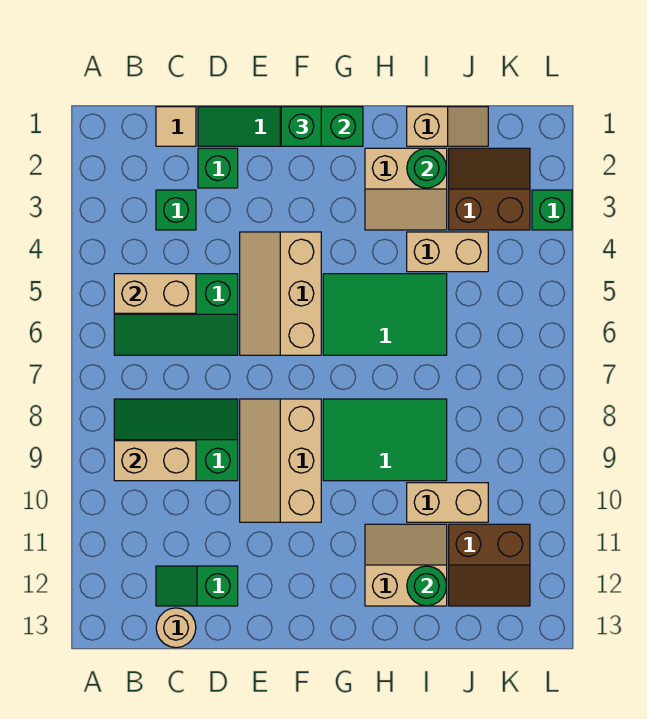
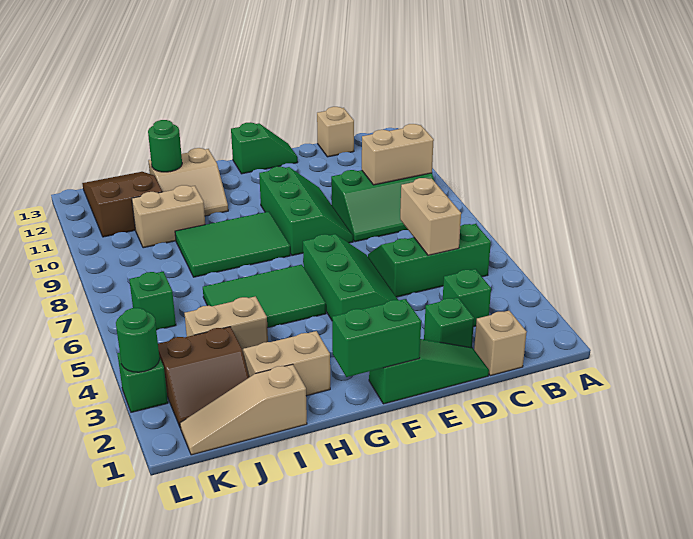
tan 1x2 brick [114,274,196,313] -> tan 1x2 brick turned to [400,178,461,255]
tan 1x1 tile [156,107,196,146] -> tan 1x1 brick [474,311,527,376]
green 1x2 slope [156,566,238,606] -> green 1x2 slope moved to [231,122,298,174]
tan 1x1 round brick [156,608,196,648] -> tan 1x1 brick [317,107,354,157]
tan 2x3 slope [240,232,321,355] -> green 2x3 slope [303,234,398,320]
tan 2x3 slope [240,399,321,522] -> green 2x3 slope [259,167,353,256]
green 1x1 brick [281,107,321,146] -> green 1x1 brick moved to [129,271,176,330]
tan 1x2 slope [407,107,488,146] -> tan 1x3 slope [180,364,307,455]
green 1x1 round brick [407,148,447,188] -> green 1x1 round brick moved to [116,308,160,372]
brown 2x2 slope [449,524,530,606] -> brown 2x3 slope [82,172,162,237]

